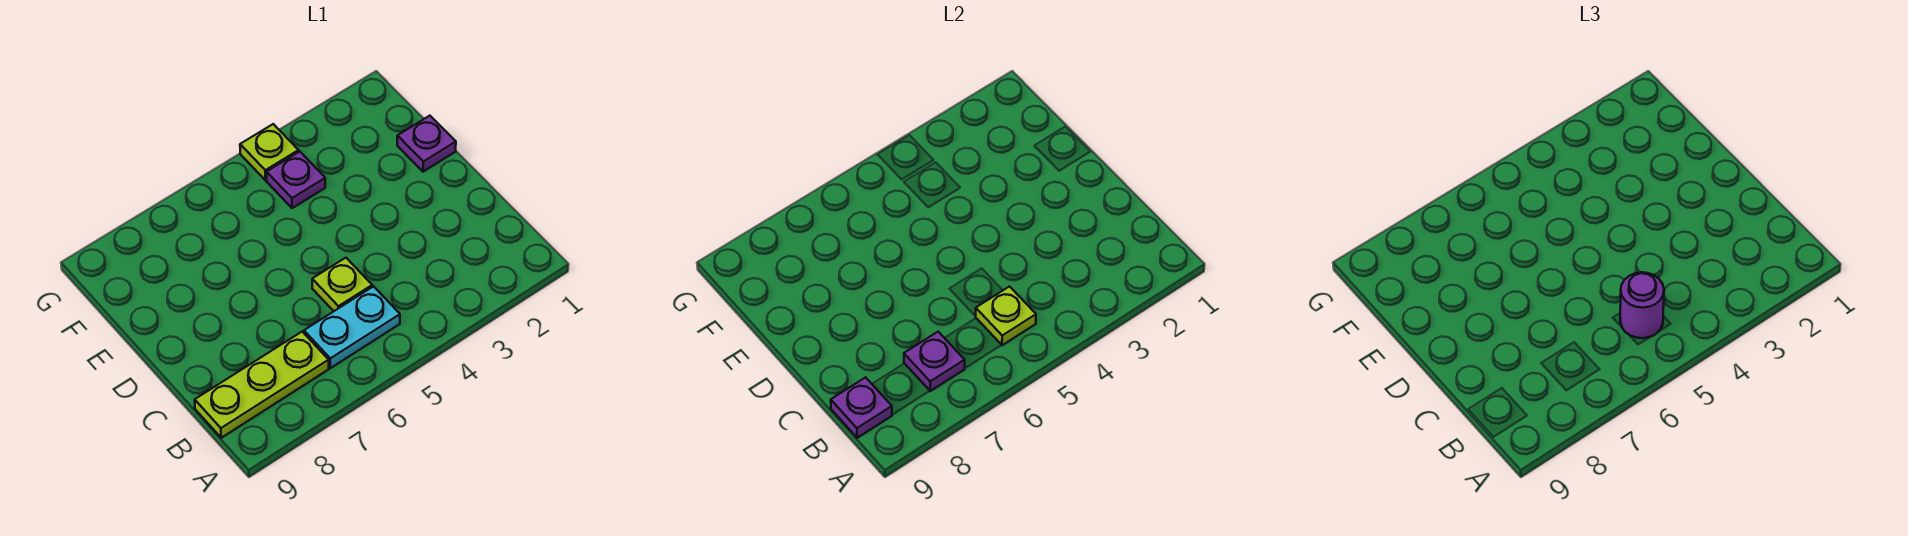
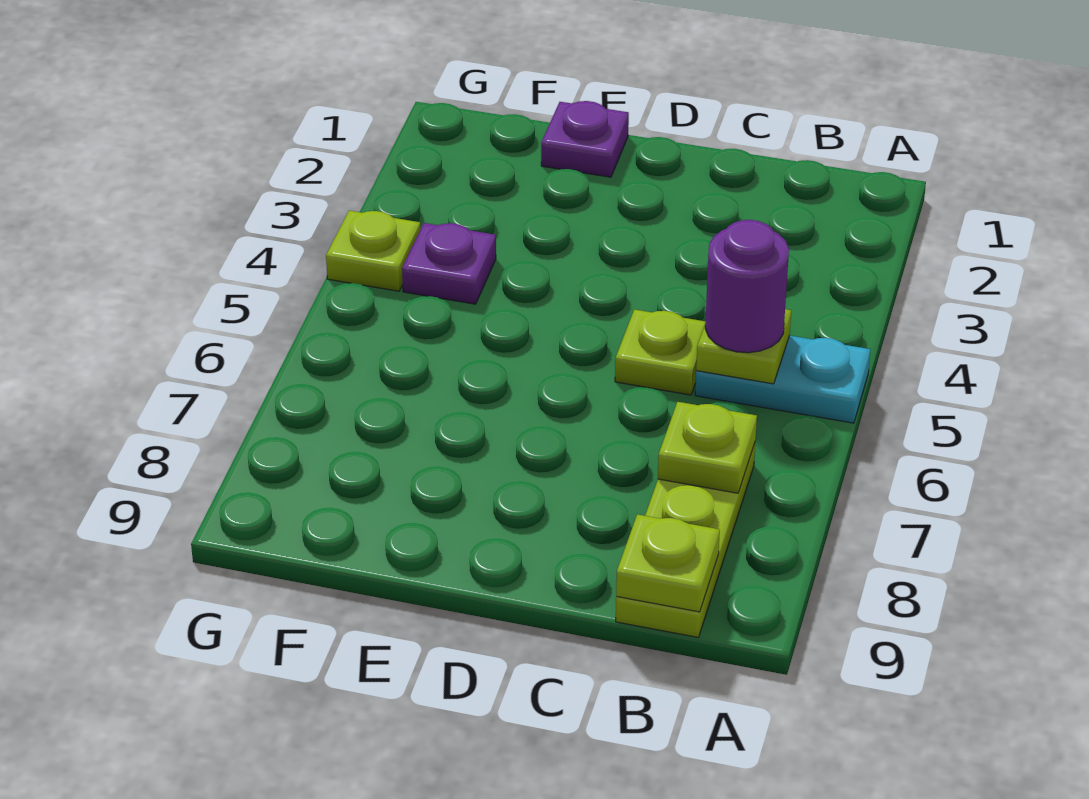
cyan 1x2 plate [304,287,400,368] -> cyan 1x2 plate turned to [695,336,870,423]
purple 1x1 plate [904,332,965,391] -> lime 1x1 plate [658,402,757,493]
purple 1x1 plate [831,377,892,438] -> lime 1x1 plate [616,514,720,612]

